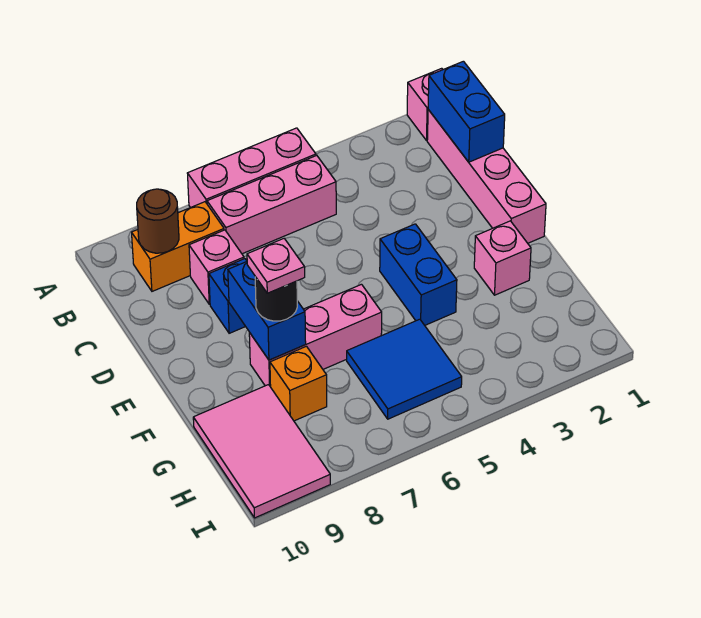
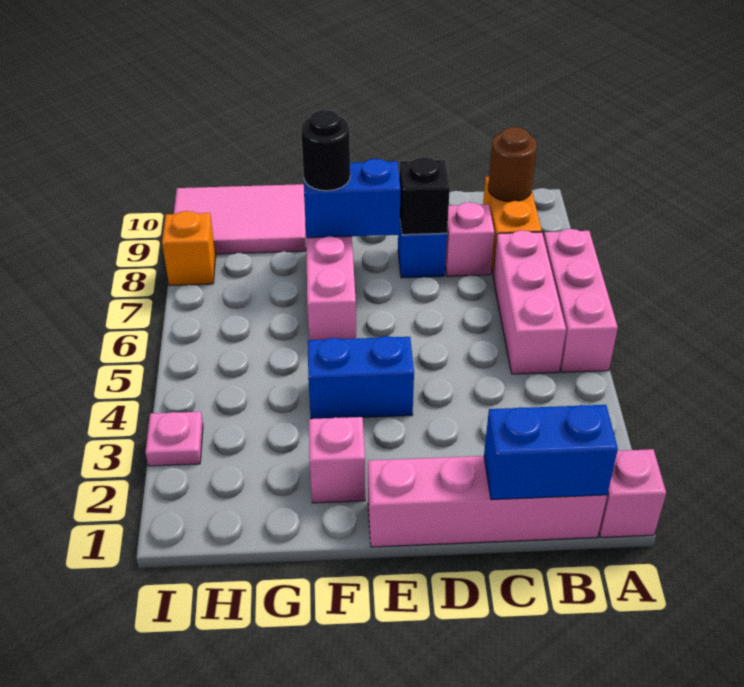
none -> black 1x1 brick [399,157,450,235]
pink 1x1 plate [247,239,305,293] -> pink 1x1 plate moved to [146,412,203,466]
blue 2x2 tile [347,319,462,419] -> none
orange 1x1 brick [270,346,327,421] -> orange 1x1 brick moved to [162,211,216,286]

